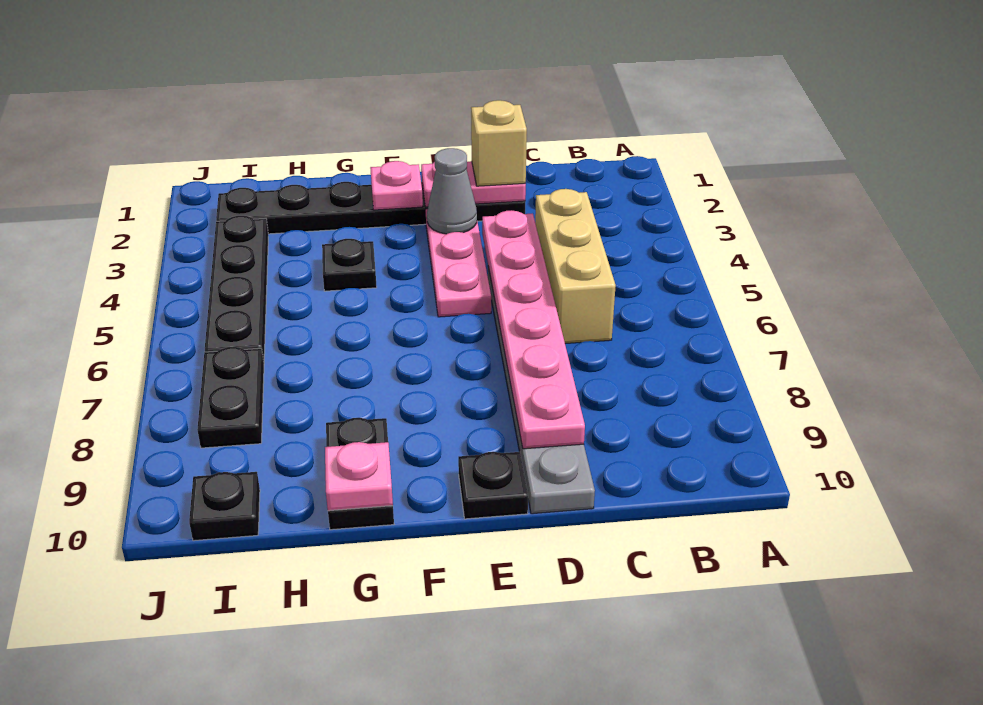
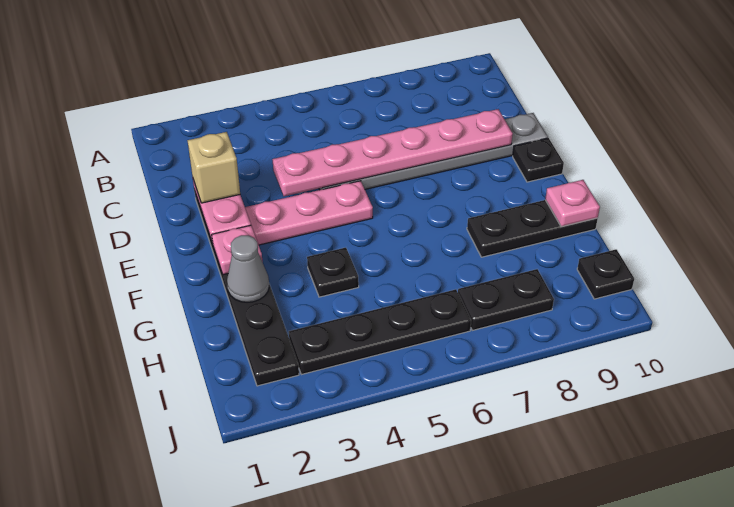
tan 1x3 brick [535,189,616,344] -> none
grey 1x1 cone [427,148,477,234] -> grey 1x1 cone moved to [227,235,269,302]
black 1x2 plate [326,418,394,530] -> black 1x3 plate [467,200,598,257]

